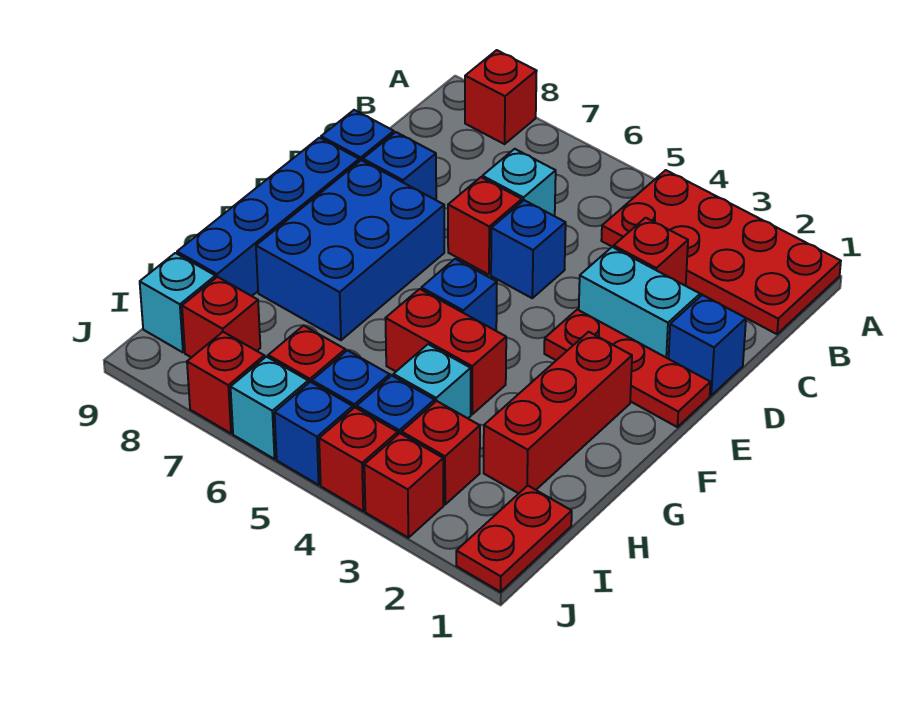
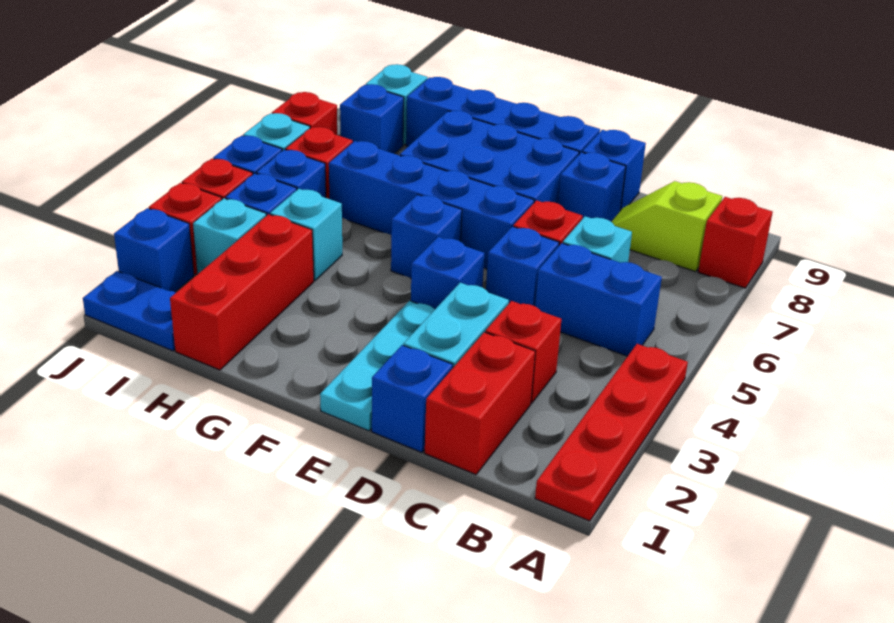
red 2x4 plate [601,170,841,334] -> red 1x4 plate [535,344,688,521]
none -> blue 1x2 brick [535,243,662,356]
none -> lime 1x2 slope [611,181,722,272]
red 1x3 plate [544,310,710,427] -> cyan 1x3 plate [320,301,435,431]
none -> blue 1x1 brick [411,237,484,309]
none -> blue 1x4 brick [329,141,534,269]
red 1x3 brick [484,332,632,494] -> red 1x3 brick turned to [170,214,314,370]
red 1x2 brick [386,289,506,414] -> red 1x2 brick moved to [425,332,535,474]
red 1x2 plate [456,486,572,592] -> blue 1x2 plate [83,271,176,351]
red 1x1 brick [402,401,480,504] -> cyan 1x1 brick [193,198,266,275]
red 1x1 brick [182,277,260,358] -> blue 1x1 brick [340,84,404,154]
none -> blue 1x1 brick [114,208,194,292]

